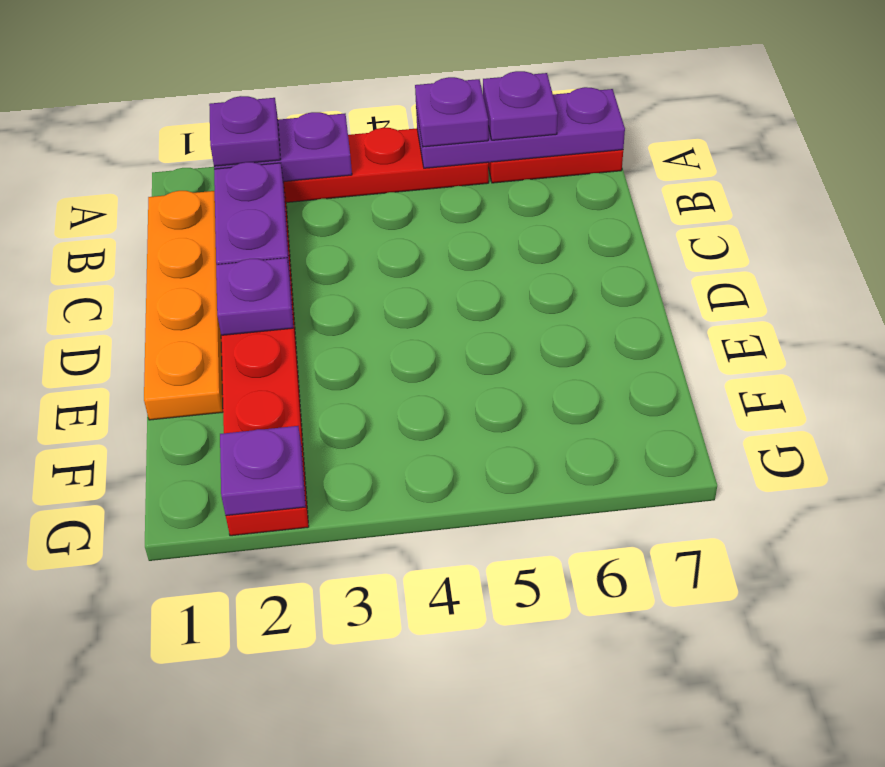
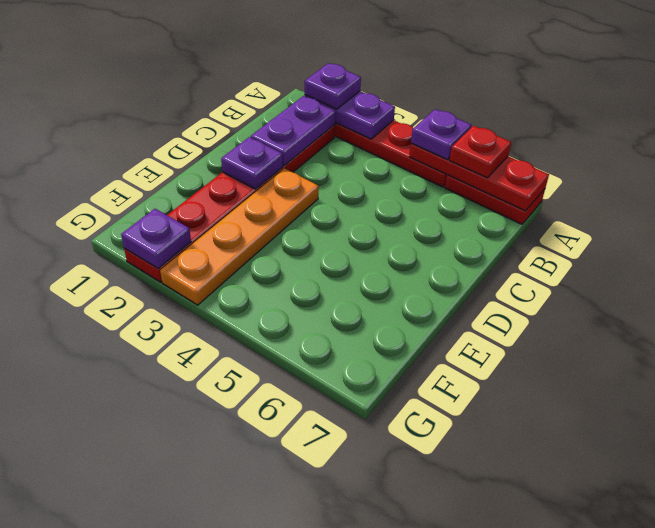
purple 1x3 plate [416,87,625,168] -> red 1x3 plate [409,143,549,211]
purple 1x1 plate [483,71,558,140] -> red 1x1 plate [450,126,511,178]
orange 1x4 plate [144,191,223,420] -> orange 1x4 plate moved to [160,169,319,305]

